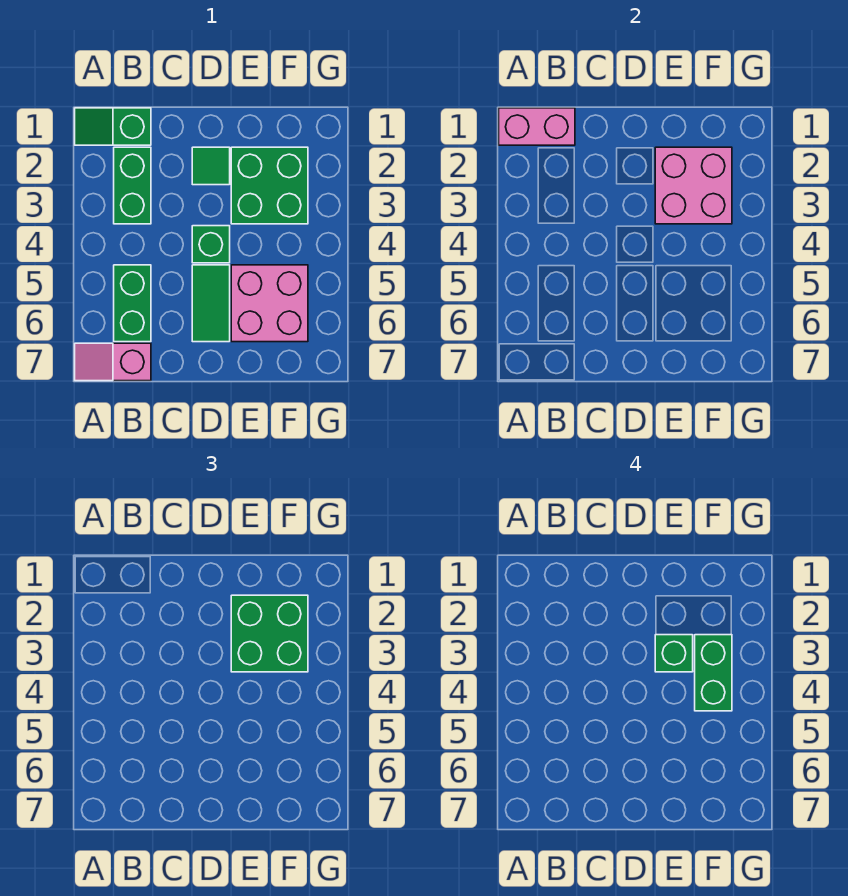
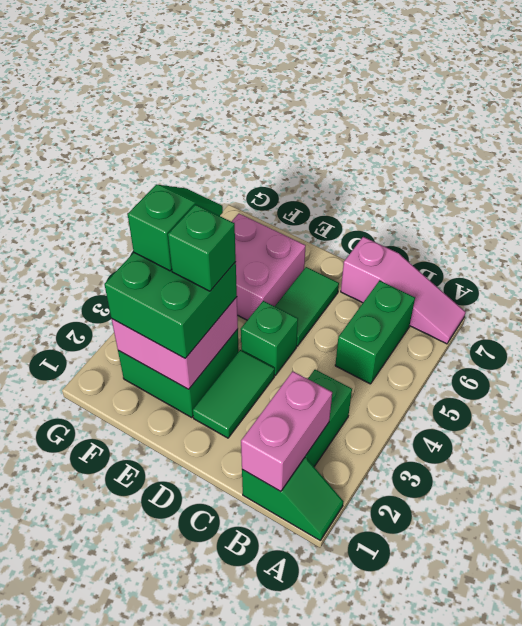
pink 1x2 brick [499,108,575,145] -> pink 1x2 brick turned to [241,371,332,491]
pink 1x2 slope [75,343,151,381] -> pink 1x3 slope [341,237,465,344]
green 1x1 tile [192,147,230,185] -> green 1x2 tile [193,350,274,438]
green 1x2 brick [695,635,732,711] -> green 1x2 slope [128,185,223,271]

